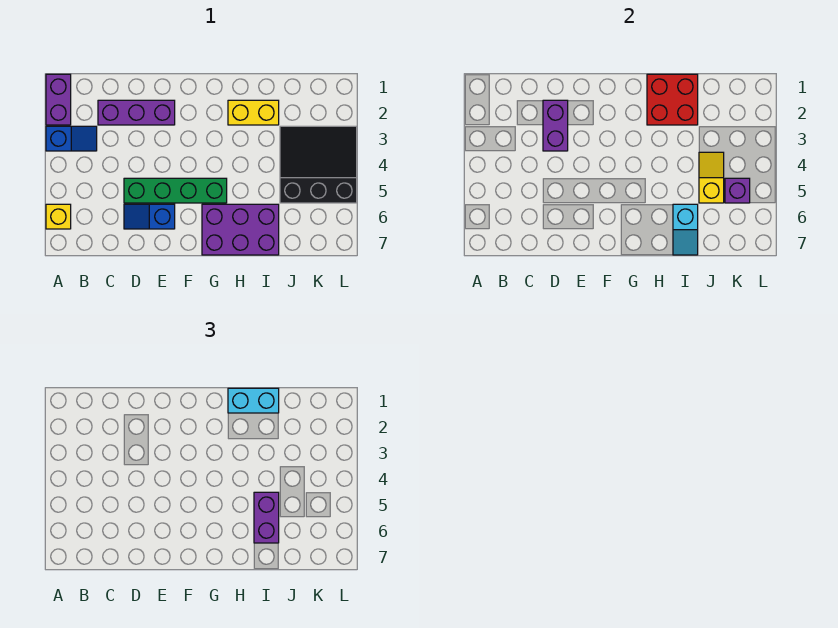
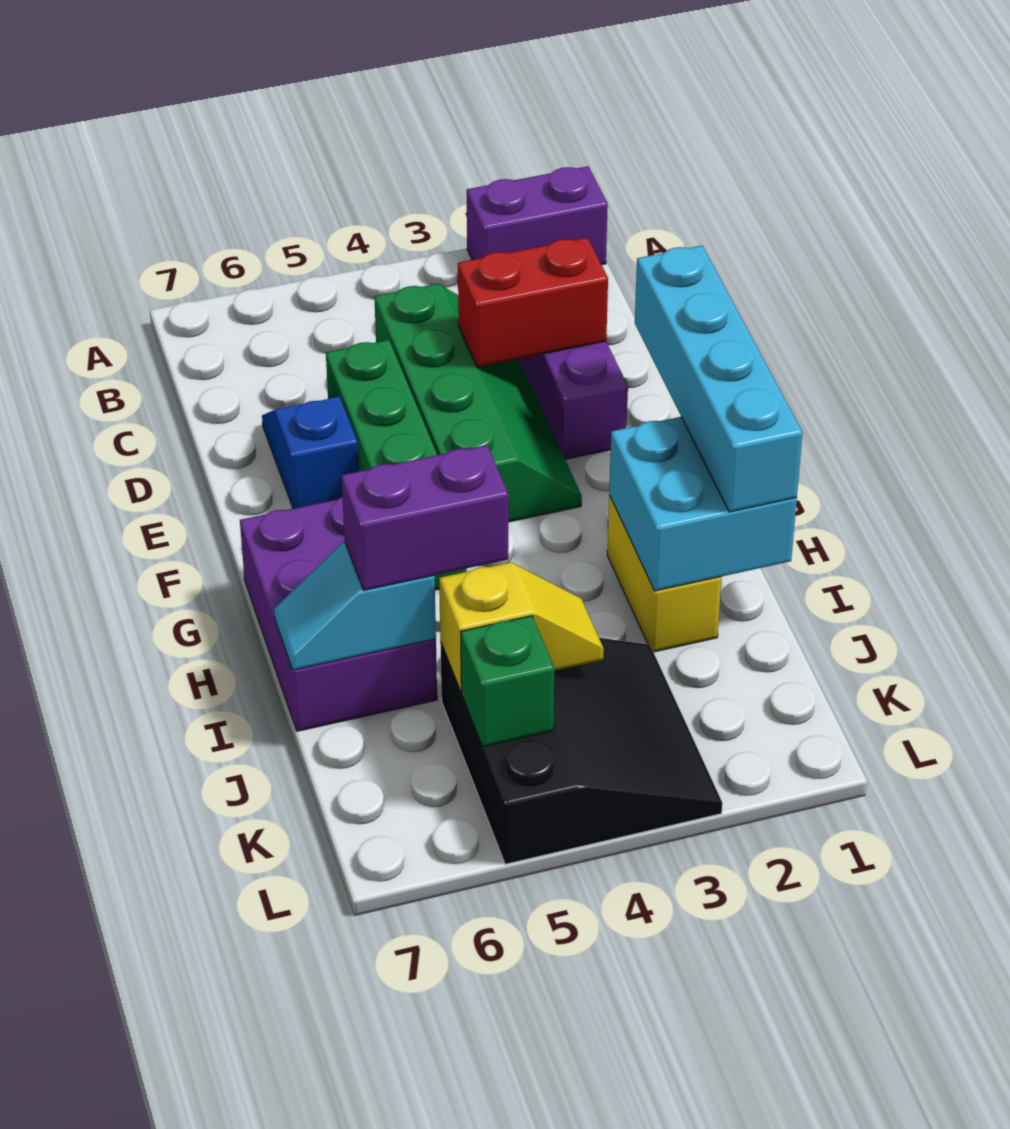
blue 1x2 slope [46,126,97,151] -> none
yellow 1x1 brick [46,204,71,229] -> none
none -> green 2x4 slope [374,284,582,522]
purple 1x2 brick [543,100,568,151] -> red 1x2 brick [458,237,608,367]
red 2x2 brick [647,74,698,125] -> cyan 2x2 brick [609,417,797,591]
cyan 1x2 brick [228,388,279,413] -> cyan 1x4 brick [635,246,803,512]
purple 1x1 brick [725,178,750,203] -> green 1x1 brick [461,616,554,746]

